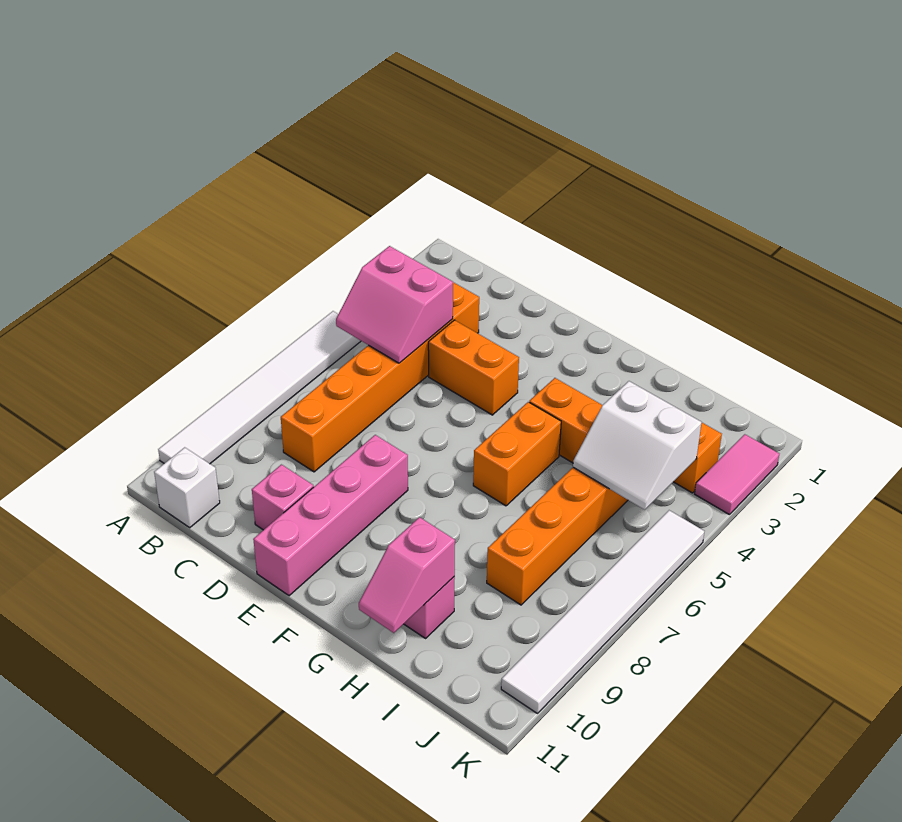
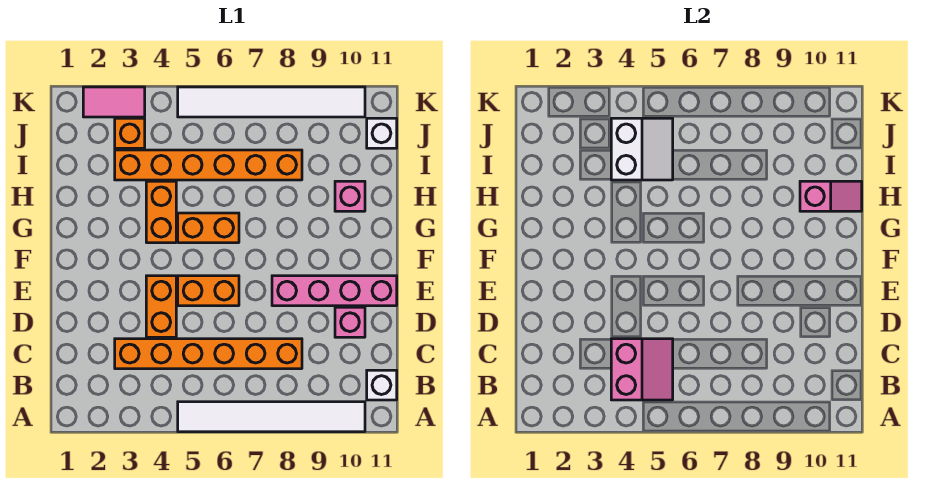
none -> orange 1x2 brick [178,276,239,306]
none -> white 1x1 brick [367,118,397,148]

